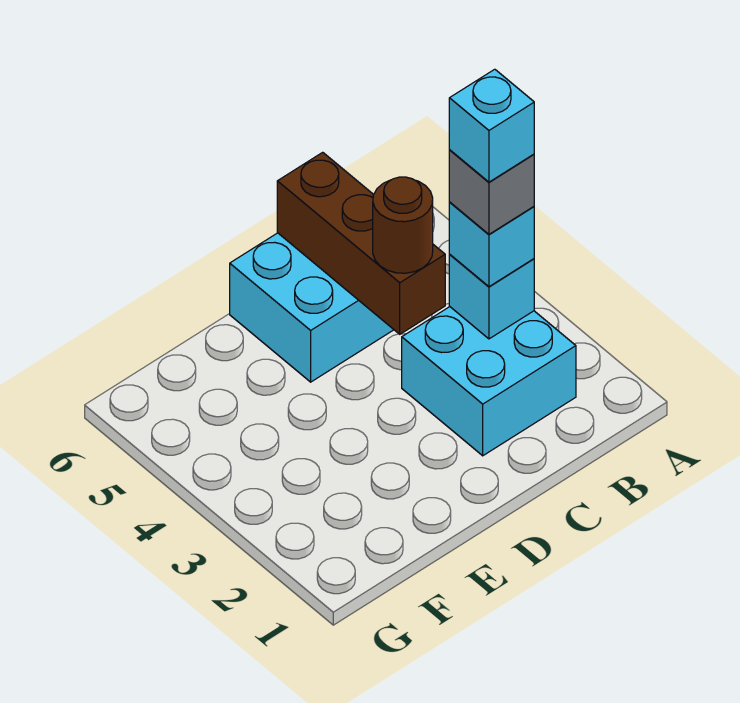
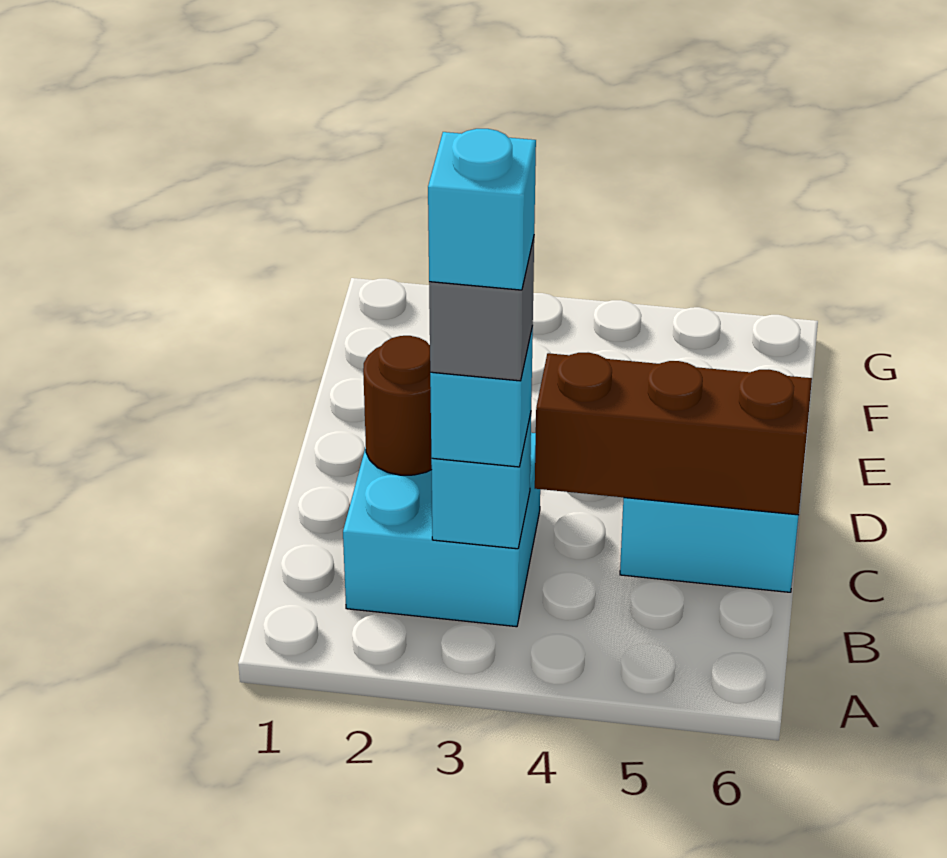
brown 1x1 round brick [373,177,433,273] -> brown 1x1 round brick moved to [363,336,432,475]

